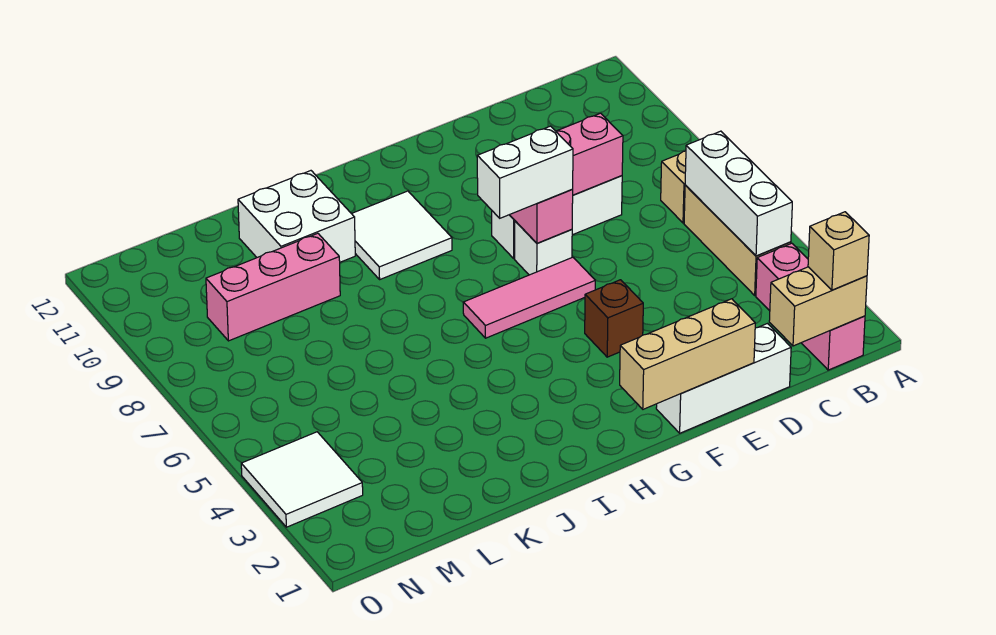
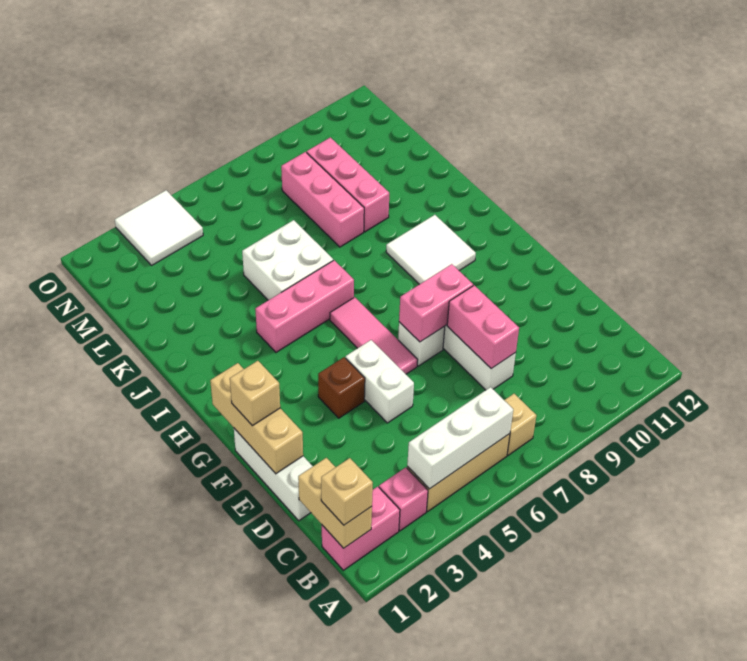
none -> tan 1x1 brick [230,361,280,426]
white 1x2 brick [477,126,573,218] -> white 1x2 brick moved to [346,340,414,423]
none -> pink 1x3 brick [255,260,354,352]
white 2x2 brick [238,171,355,262] -> white 2x2 brick moved to [242,220,333,300]
none -> pink 1x3 brick [281,152,364,247]

